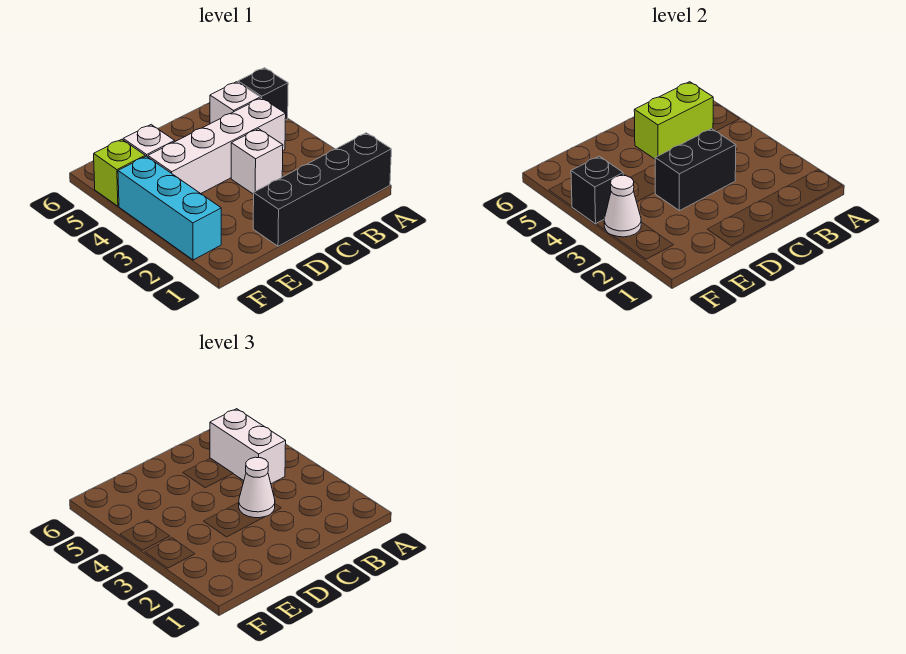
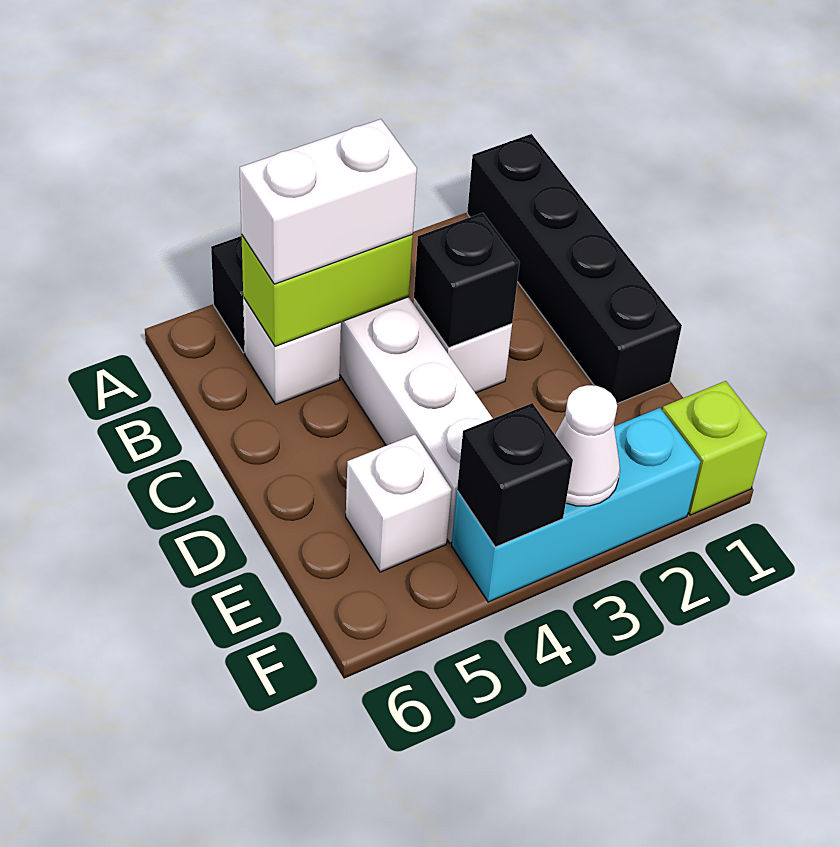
lime 1x2 brick [634,82,713,159] -> lime 1x2 brick turned to [241,235,413,346]
black 1x2 brick [655,129,736,211] -> black 1x1 brick [414,213,520,347]
white 1x1 cone [239,457,275,518] -> none
lime 1x1 brick [94,139,145,206] -> lime 1x1 brick moved to [662,381,767,515]

